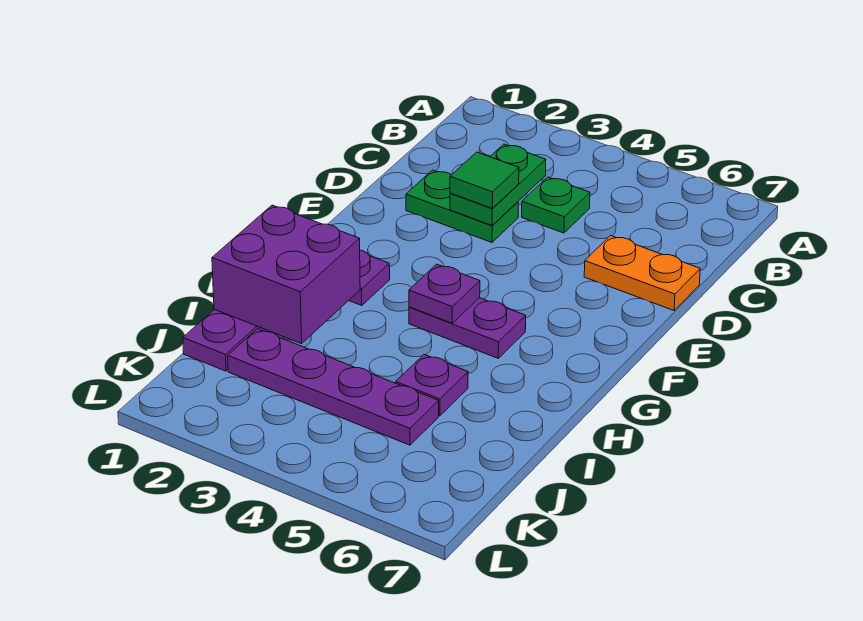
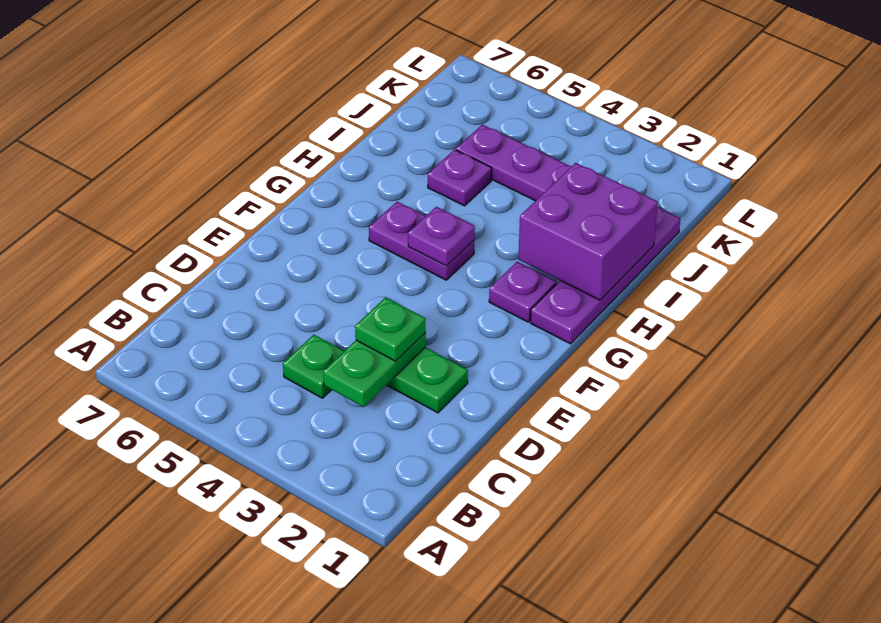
green 1x1 tile [450,152,519,208] -> green 1x1 plate [355,297,426,361]
orange 1x2 plate [584,236,700,310] -> none

